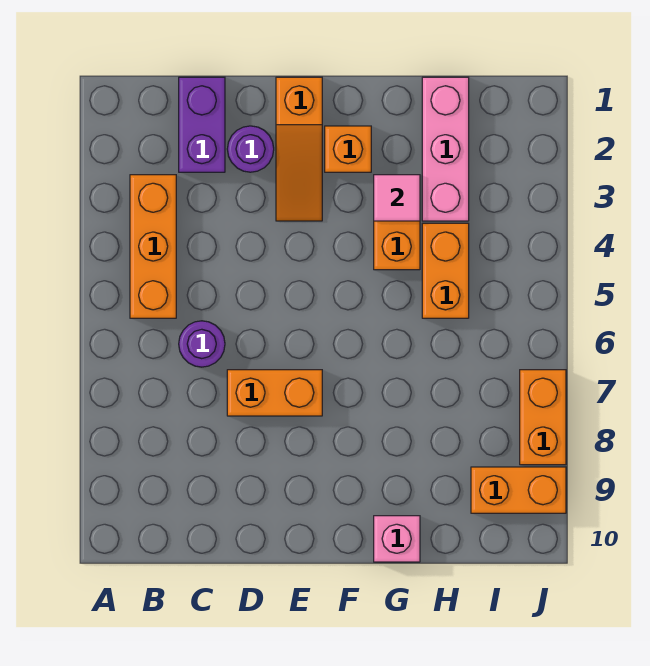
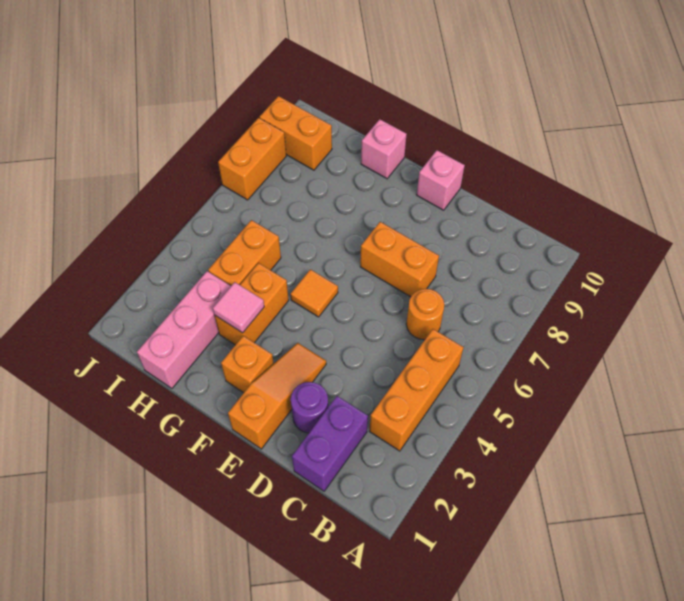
purple 1x1 round brick [179,321,225,367] -> orange 1x1 round brick [406,289,444,340]
none -> pink 1x1 brick [417,150,465,210]
none -> orange 1x1 tile [291,269,338,317]

